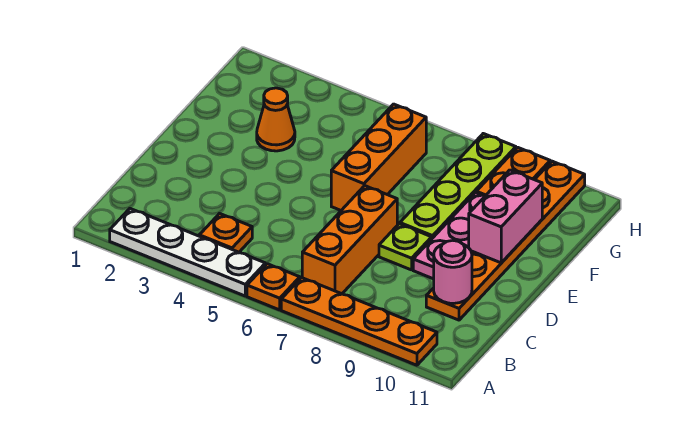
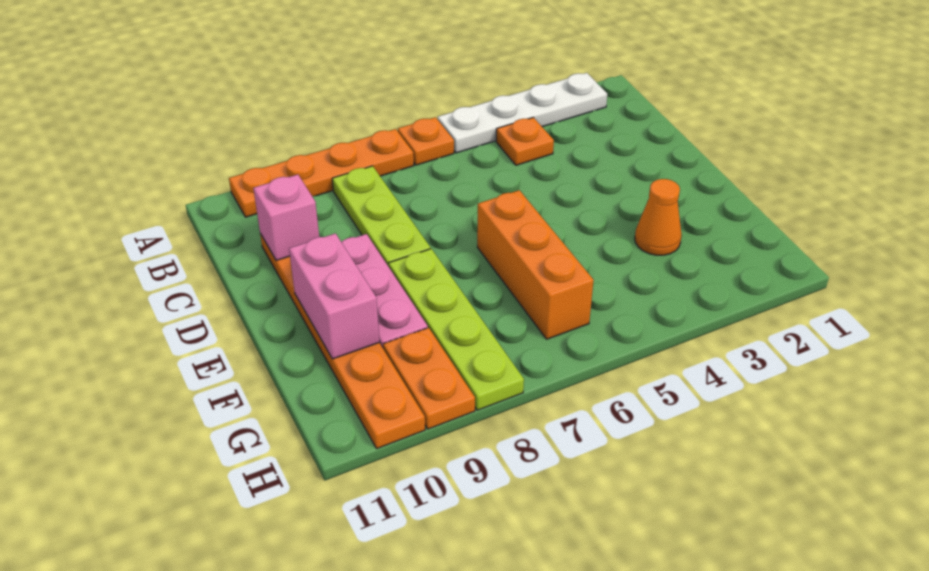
orange 1x3 brick [302,186,397,294] -> none
pink 1x1 round brick [434,241,472,303] -> pink 1x1 brick [253,175,319,261]
lime 1x1 plate [379,224,432,270] -> lime 1x3 plate [332,166,430,267]

